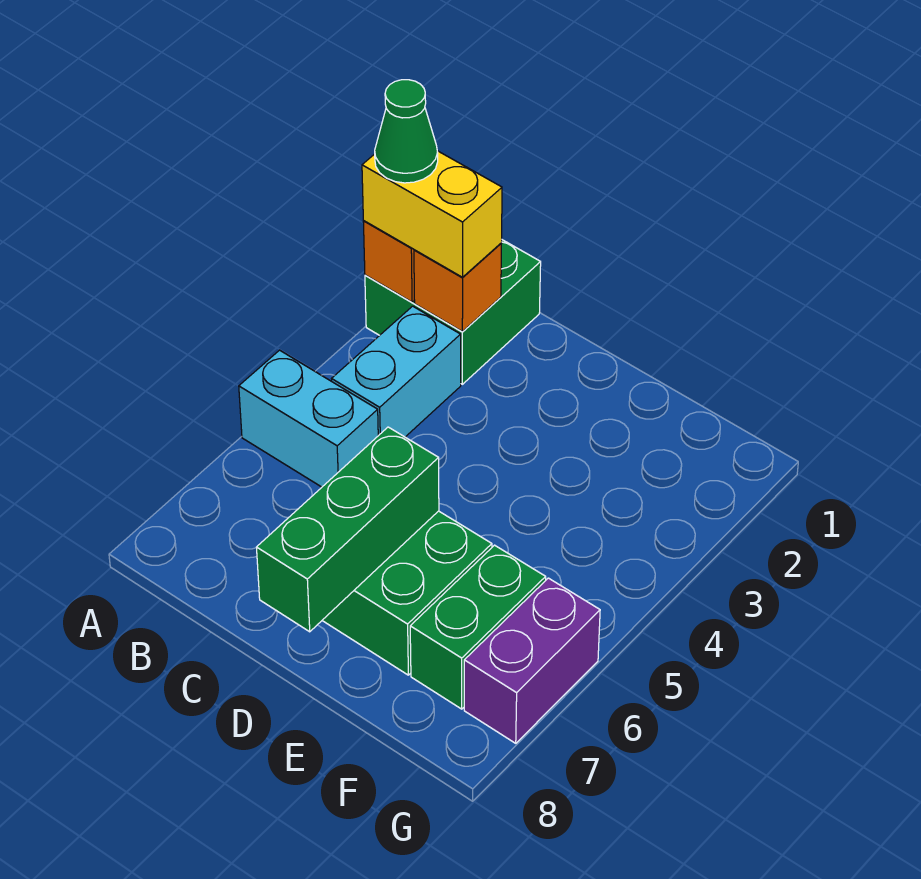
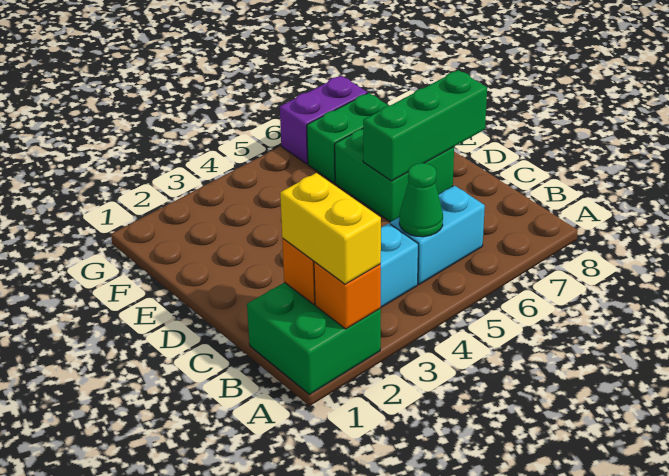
green 1x1 cone [375,80,438,183] -> green 1x1 cone moved to [399,163,443,237]
cyan 1x2 brick [239,350,378,487] -> cyan 1x2 brick turned to [390,186,485,284]

